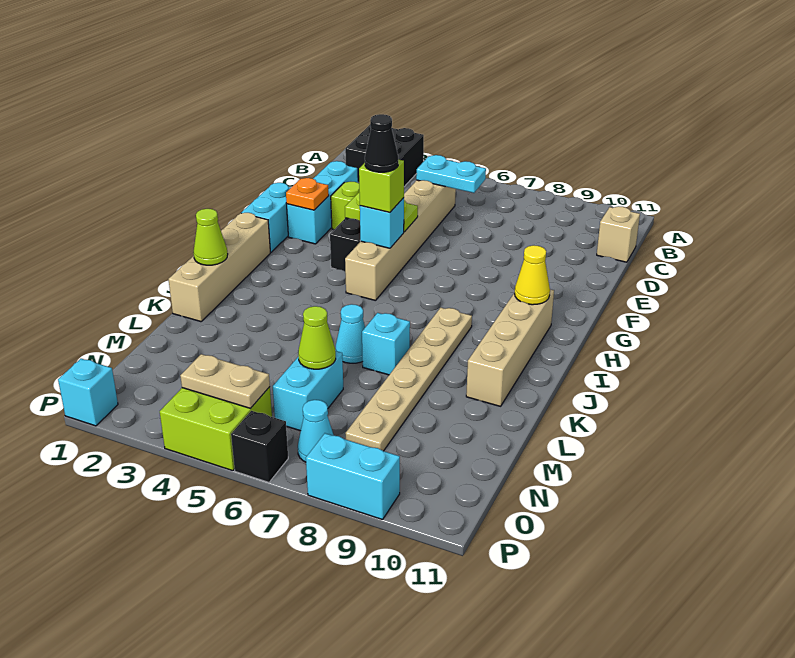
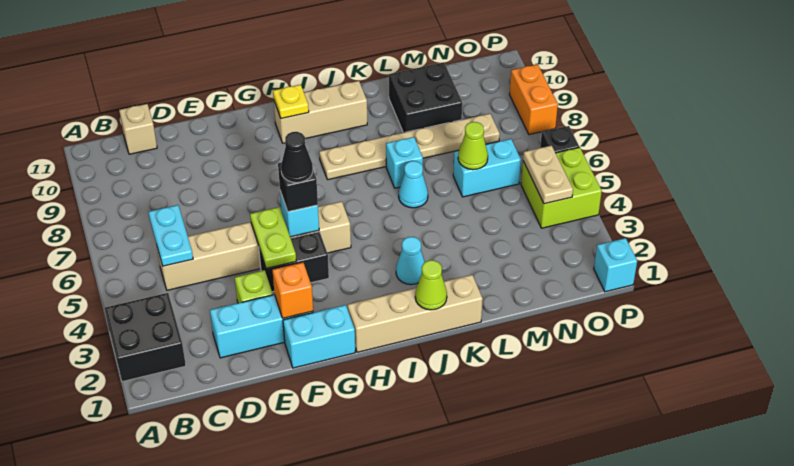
orange 1x1 plate [286,178,329,210] -> orange 1x1 brick [272,263,313,318]
lime 1x1 brick [359,159,404,213] -> black 1x1 brick [278,163,318,212]
tan 1x4 brick [466,289,554,406] -> tan 1x3 brick [274,81,367,143]
yellow 1x1 cone [515,245,550,305] -> yellow 1x1 plate [273,85,309,118]
none -> black 2x2 brick [389,63,462,133]
cyan 1x1 cone [298,400,334,462] -> cyan 1x1 cone moved to [396,237,425,285]
cyan 1x2 brick [306,433,400,520] -> orange 1x2 brick [510,64,558,134]

